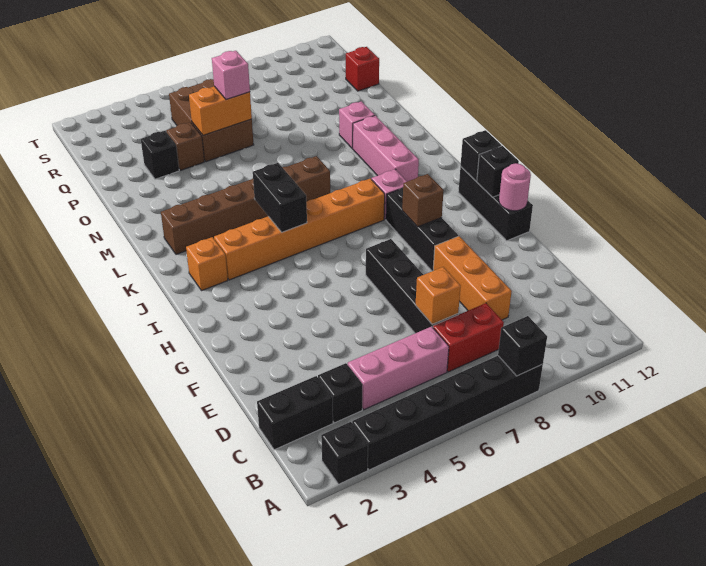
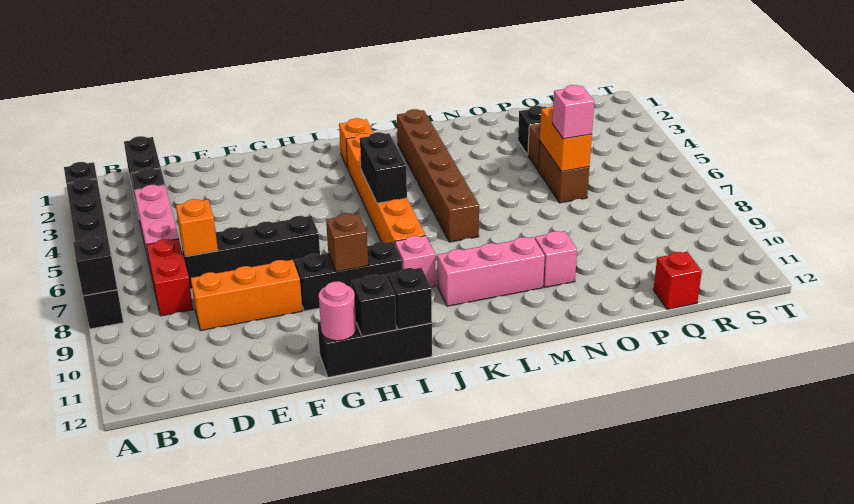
black 1x2 brick [253,163,307,232] -> black 1x2 brick turned to [360,132,407,203]
brown 2x3 brick [169,79,254,162] -> brown 1x2 brick [538,142,589,203]

